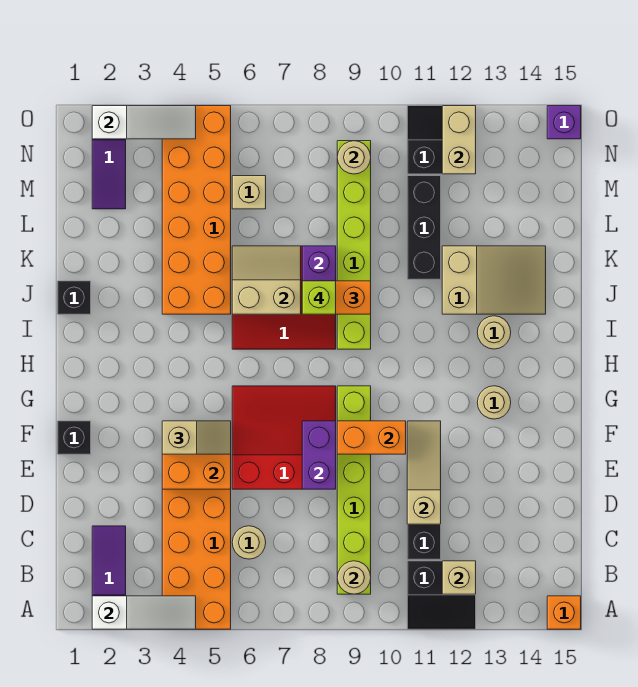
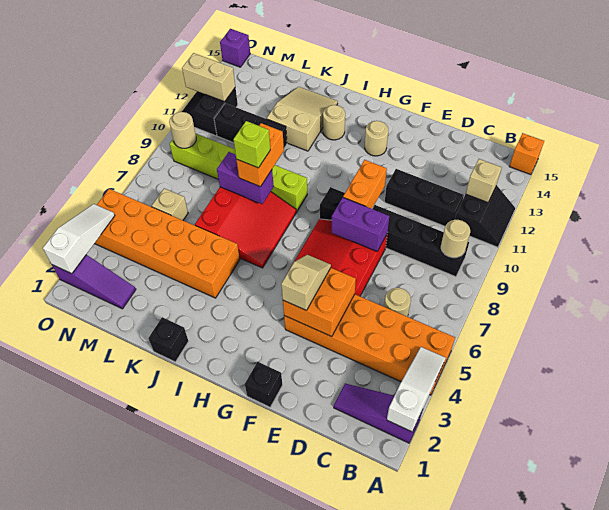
lime 1x6 brick [337,386,371,594] -> black 1x6 brick [320,187,469,277]
tan 1x3 slope [407,421,441,524] -> none
tan 2x2 slope [232,246,301,314] -> none

